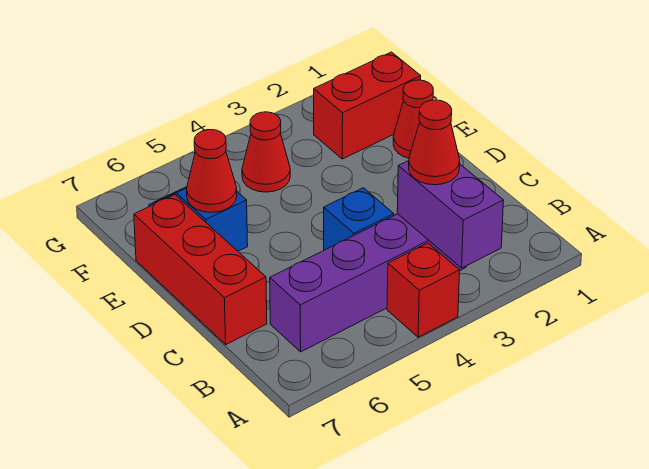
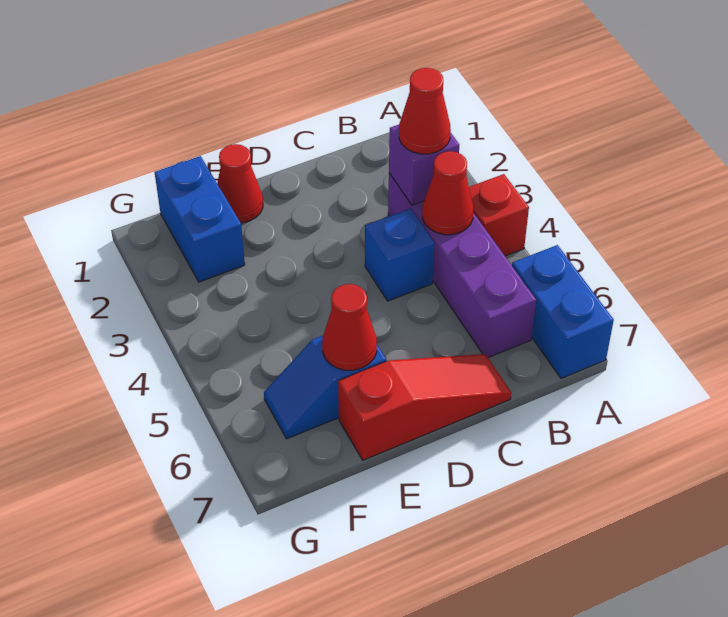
purple 1x2 brick [397,161,504,268] -> purple 1x1 brick [389,125,459,205]
none -> blue 1x2 brick [512,245,614,378]
red 1x3 brick [134,195,267,344] -> red 1x3 slope [338,354,511,460]
red 1x2 brick [314,52,421,159] -> blue 1x2 brick [155,156,245,282]
red 1x1 cone [242,112,290,192] -> red 1x1 cone moved to [422,151,473,235]

